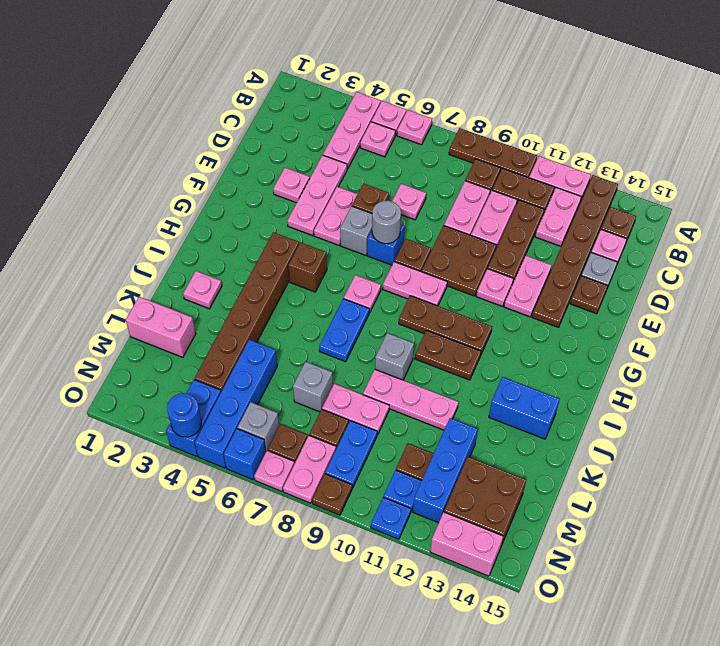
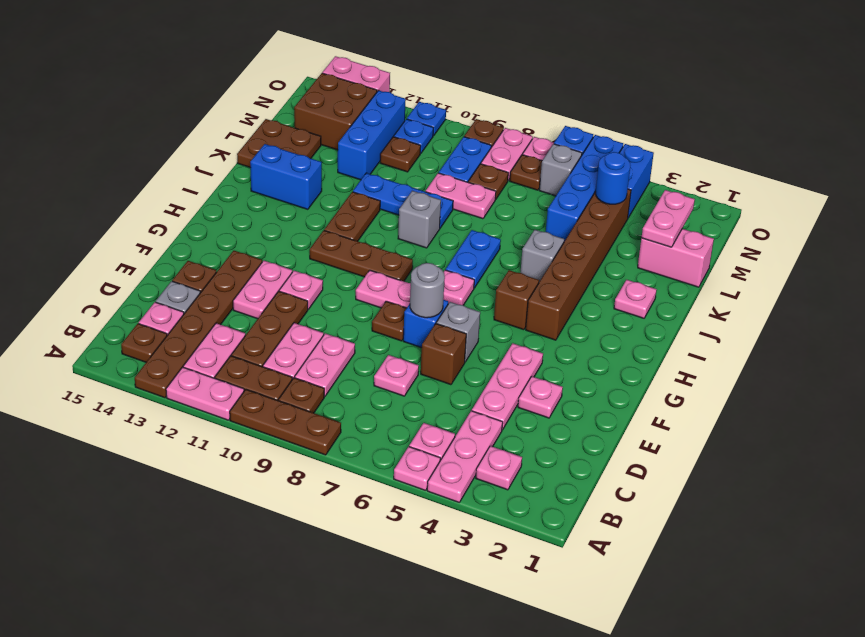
pink 1x1 plate [397,110,432,145] -> pink 1x1 plate moved to [476,446,522,490]
pink 1x2 plate [314,187,358,245] -> pink 1x2 plate moved to [642,190,695,247]
brown 2x2 plate [422,226,496,296] -> brown 2x2 plate moved to [237,119,321,168]
brown 1x2 plate [415,330,481,380] -> brown 1x2 plate turned to [324,192,380,241]
pink 1x3 plate [363,370,459,430] -> blue 1x3 plate [353,173,453,228]
grey 1x1 brick [293,362,333,412] -> grey 1x1 brick moved to [520,230,564,282]
blue 1x1 round brick [167,393,201,437] -> blue 1x1 round brick moved to [595,152,630,204]

